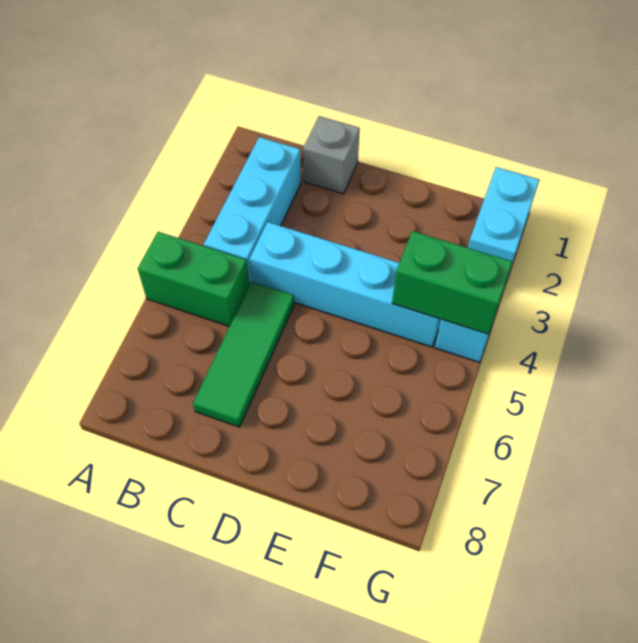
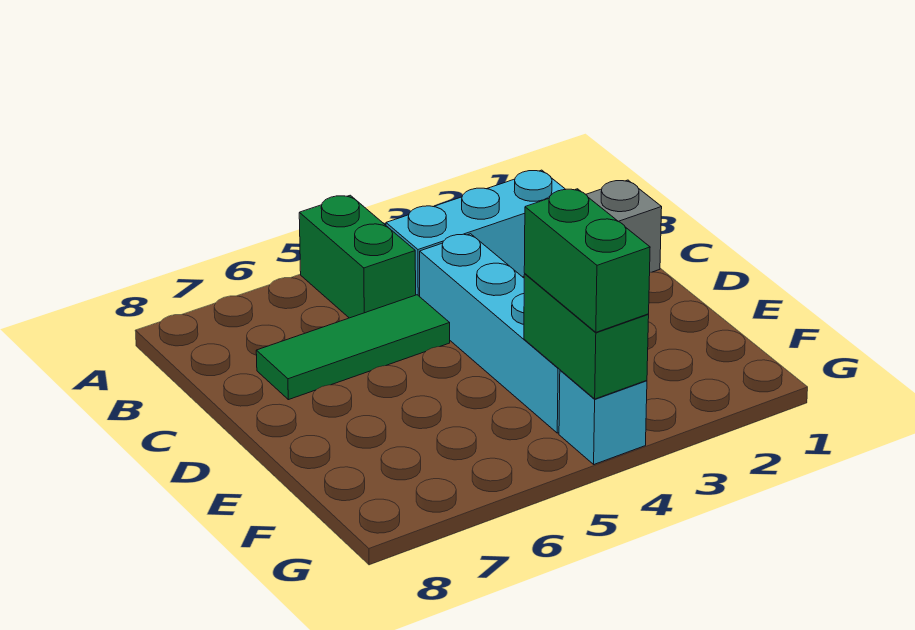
none -> green 1x2 brick [524,189,650,332]
cyan 1x2 brick [468,167,539,281] -> none

